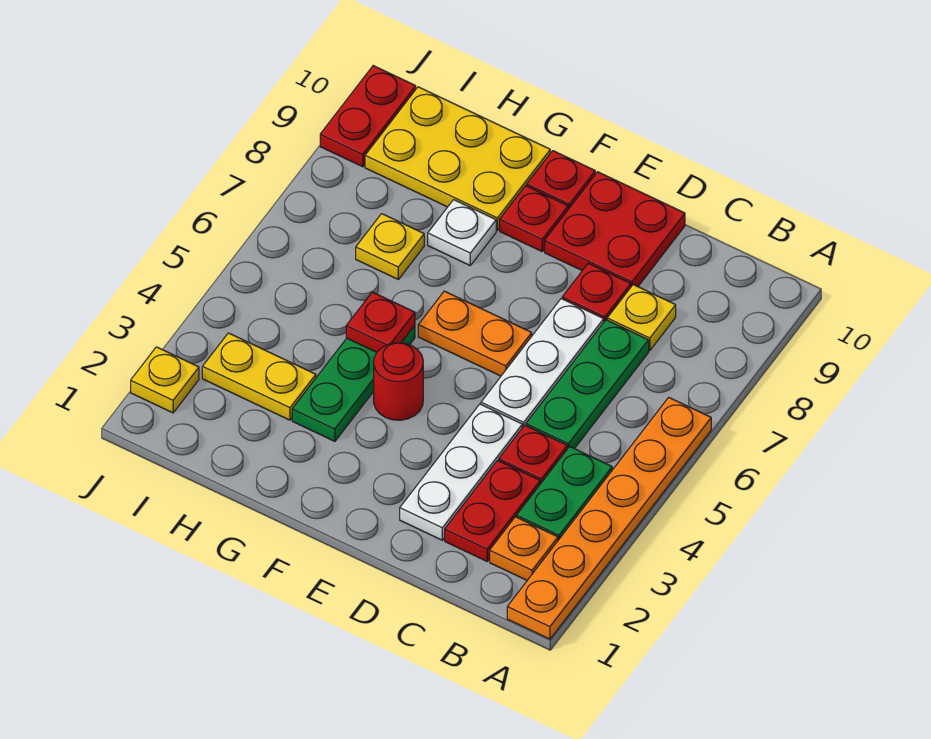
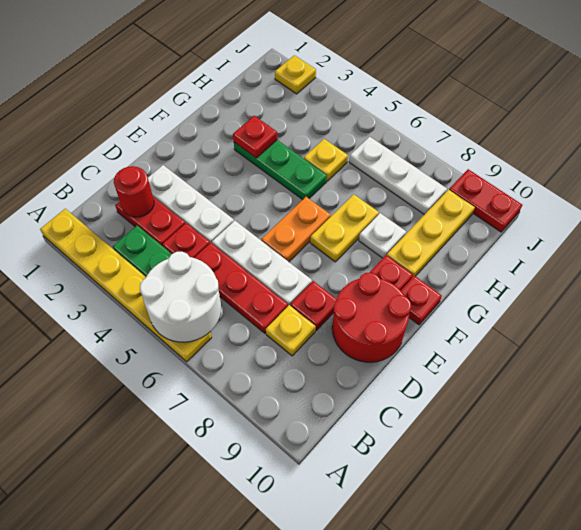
orange 1x6 plate [507,397,711,639] -> yellow 1x6 plate [40,209,212,362]
none -> white 2x2 round brick [140,252,221,342]
orange 1x1 plate [490,517,558,580] -> none
green 1x3 plate [526,320,649,449] -> red 1x3 plate [194,243,288,333]
red 2x2 plate [545,172,685,287] -> red 2x2 round brick [332,273,411,362]
red 1x1 round brick [374,343,423,420] -> red 1x1 round brick moved to [114,166,154,217]
red 1x1 plate [346,292,415,352] -> red 1x1 plate moved to [233,116,277,158]
yellow 2x3 plate [365,87,550,230] -> yellow 1x3 plate [387,190,475,277]
yellow 1x2 plate [202,333,316,420] -> yellow 1x2 plate moved to [310,194,379,262]
yellow 1x1 plate [356,214,424,279] -> yellow 1x1 plate moved to [304,139,348,181]
none -> white 1x3 plate [349,137,447,215]

